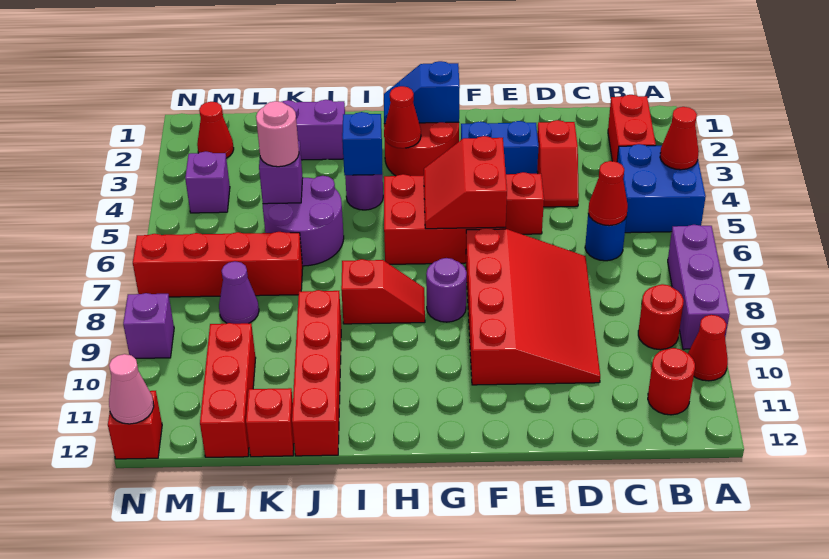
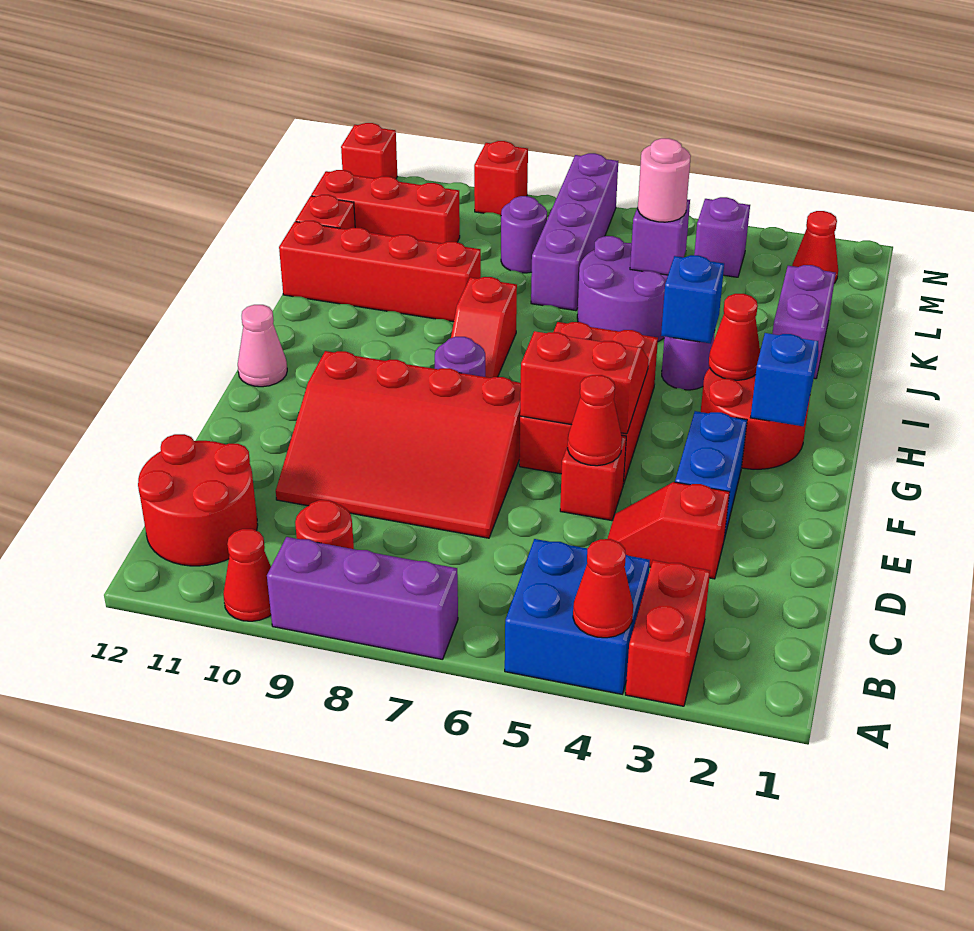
red 1x2 brick [608,95,656,162] -> red 1x2 brick turned to [626,560,710,706]
red 1x1 round brick [648,348,695,415] -> red 2x2 round brick [138,434,258,566]
blue 1x1 round brick [585,214,627,261] -> none
red 1x1 cone [588,161,628,226] -> red 1x1 cone moved to [568,375,622,466]
red 1x4 brick [133,232,303,297] -> purple 1x4 brick [531,153,618,311]
purple 1x1 cone [219,261,259,324] -> purple 1x1 round brick [501,196,547,273]
purple 1x1 brick [123,293,174,358] -> red 1x1 brick [474,141,528,216]
pink 1x1 cone [109,354,154,424] -> pink 1x1 cone moved to [238,305,287,387]

